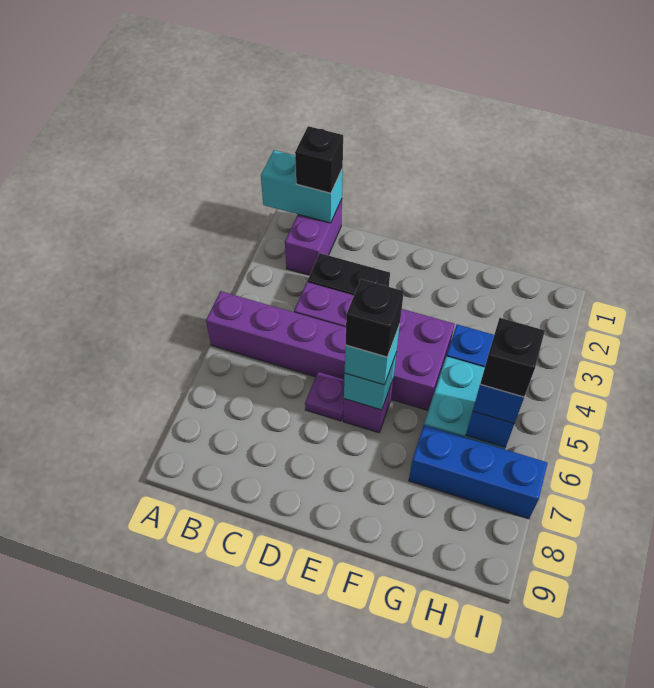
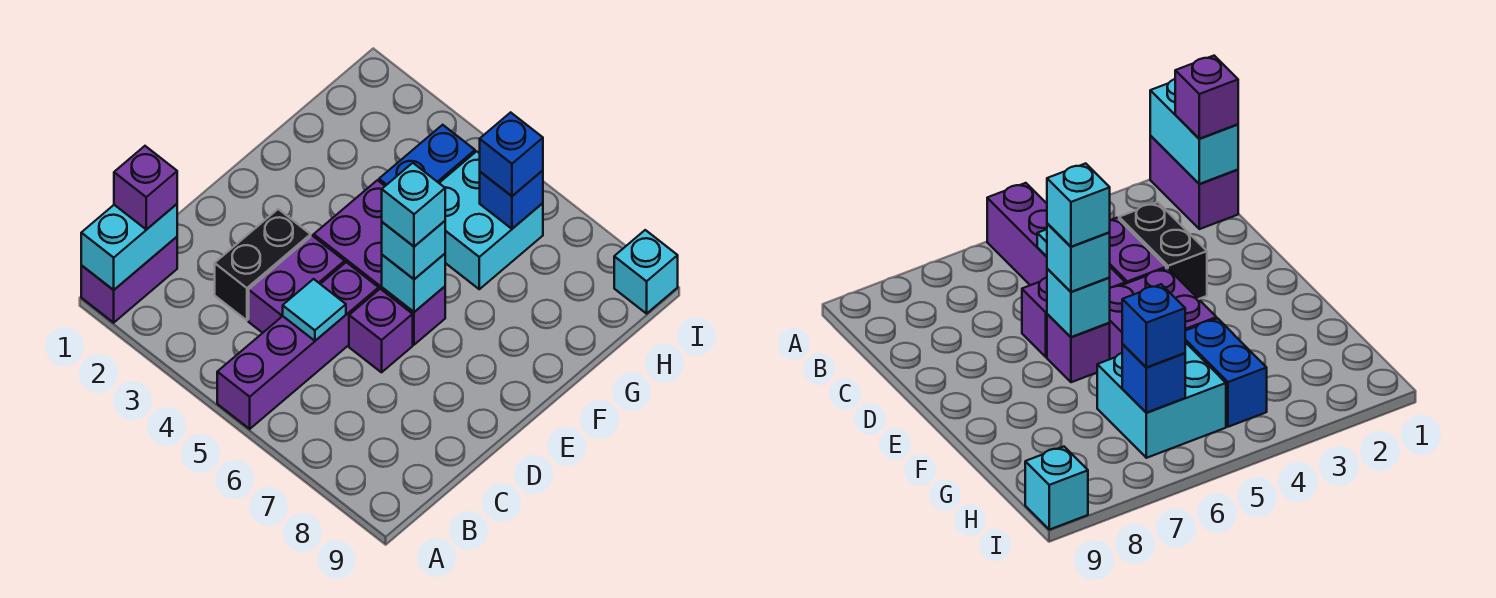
purple 1x2 brick [285,199,342,275] -> purple 1x2 brick turned to [81,237,177,323]
black 1x1 brick [295,126,343,193] -> purple 1x1 brick [114,146,177,230]
none -> cyan 1x1 tile [283,279,346,341]
purple 1x1 plate [305,372,344,421] -> purple 1x1 brick [349,289,413,372]
black 1x1 brick [345,279,404,357] -> cyan 1x1 brick [382,163,445,247]
blue 1x3 brick [409,425,547,519] -> none
black 1x1 brick [480,318,545,397] -> none
none -> cyan 1x1 brick [614,230,678,314]

